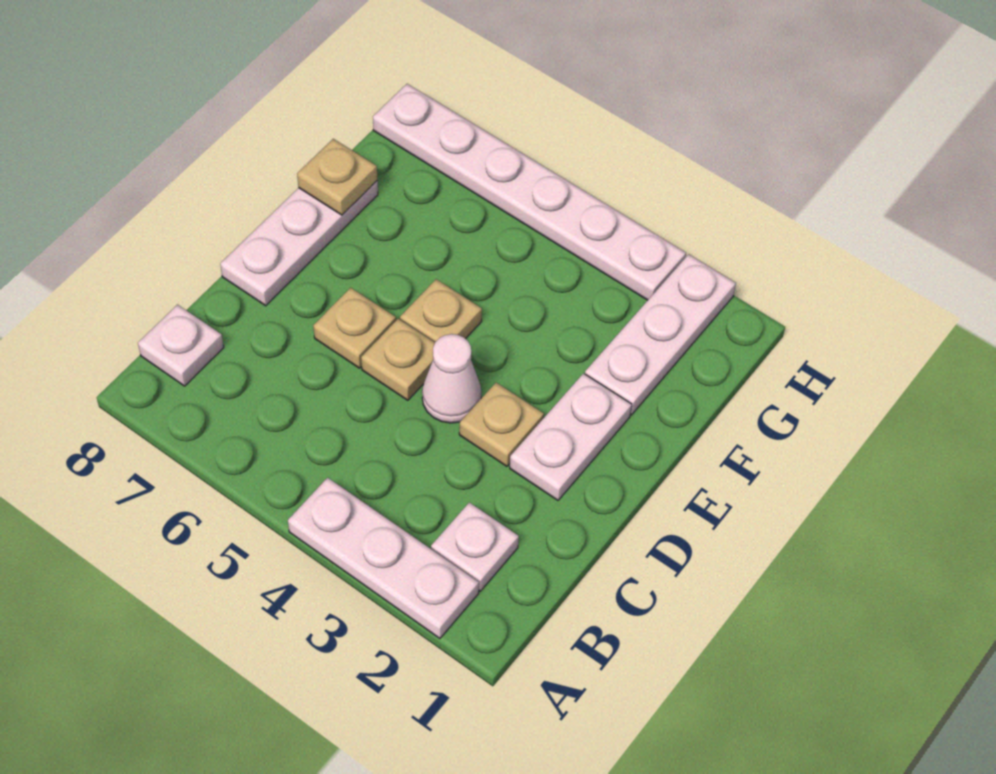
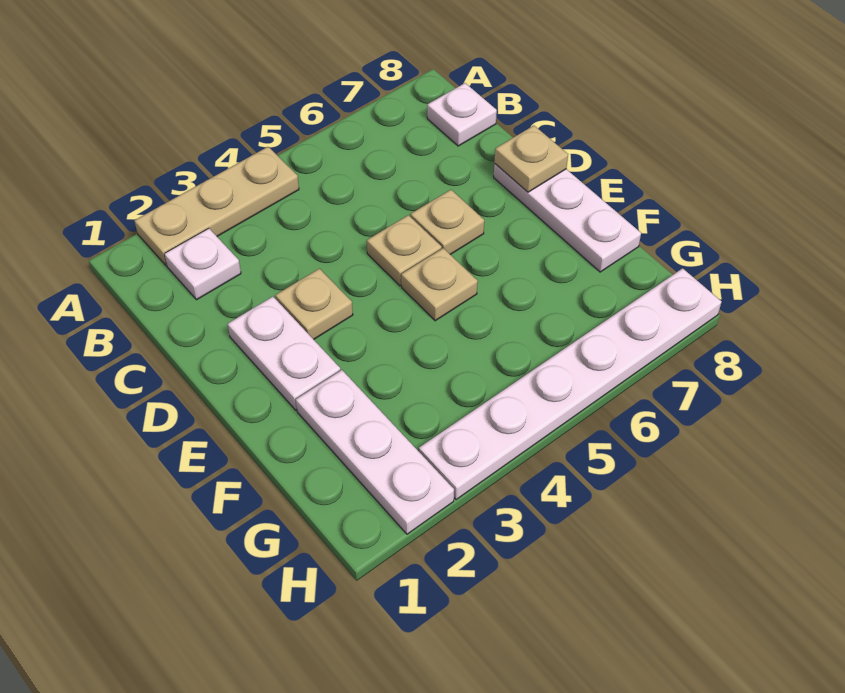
white 1x3 plate [288,478,479,638] -> tan 1x3 plate [134,147,299,265]
white 1x1 cone [422,334,481,423] -> none
tan 1x1 plate [297,139,378,215] -> tan 1x1 plate moved to [494,126,568,192]

